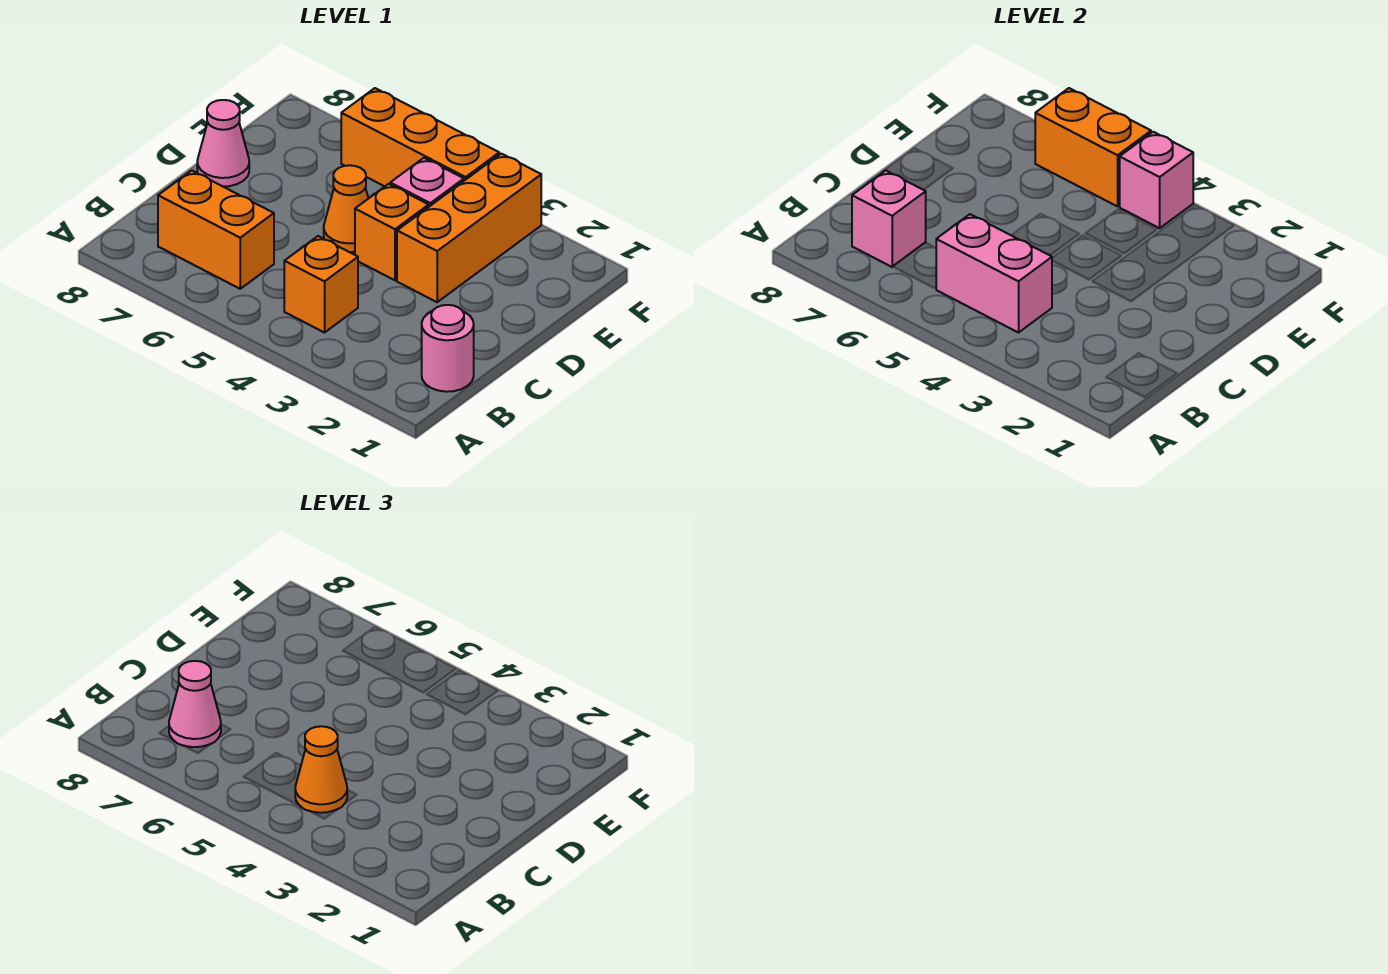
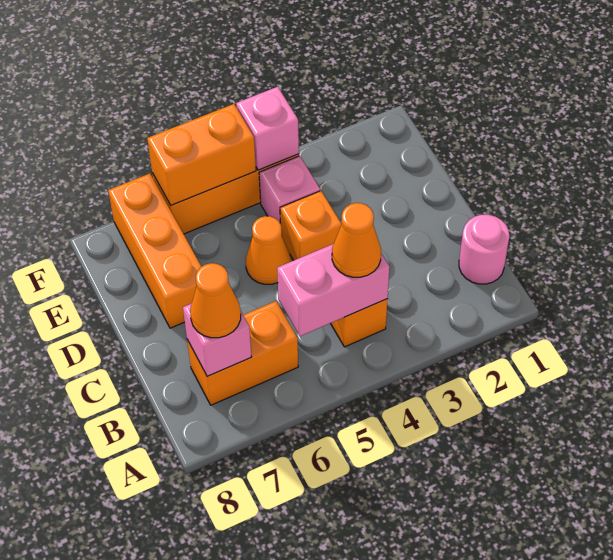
pink 1x1 cone [169,661,221,747] -> orange 1x1 cone [190,263,241,338]
orange 1x3 brick [397,154,541,302] -> orange 1x3 brick moved to [108,174,201,328]
pink 1x1 cone [197,100,249,187] -> none

